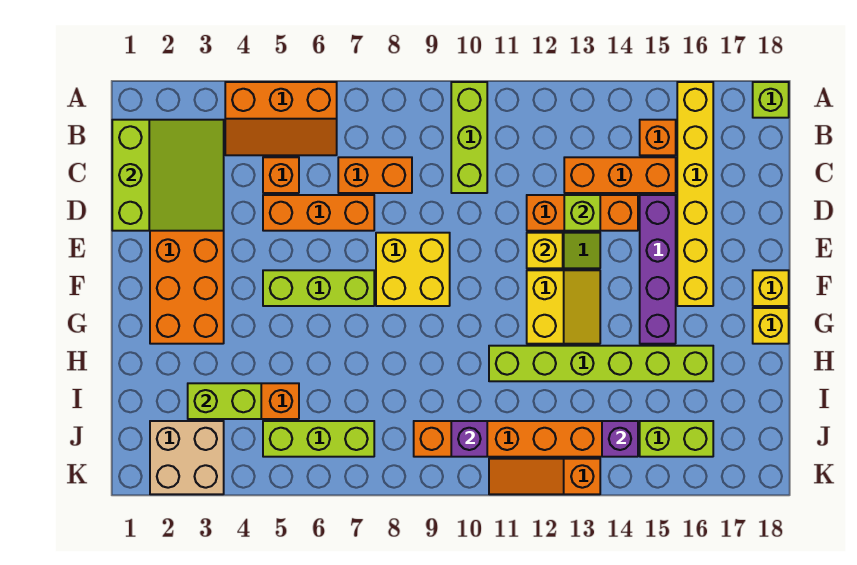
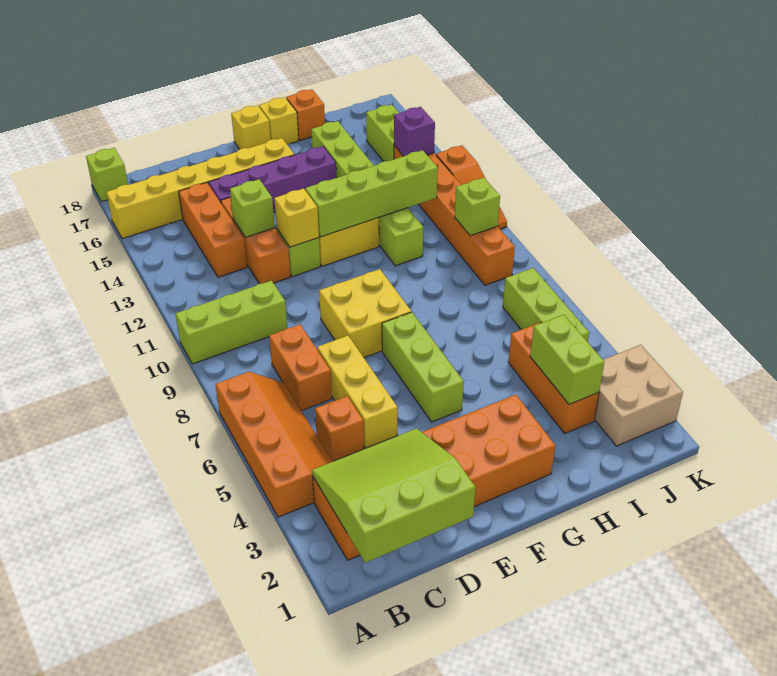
orange 2x3 slope [225,82,337,155] -> orange 2x4 slope [216,372,333,517]
orange 1x1 brick [640,120,676,155] -> orange 1x1 brick moved to [286,89,325,140]
orange 1x3 brick [263,195,374,231] -> yellow 1x3 brick [317,336,398,448]
none -> lime 1x4 brick [305,150,438,237]
purple 1x1 brick [451,421,487,457] -> lime 1x1 brick [455,178,500,236]

